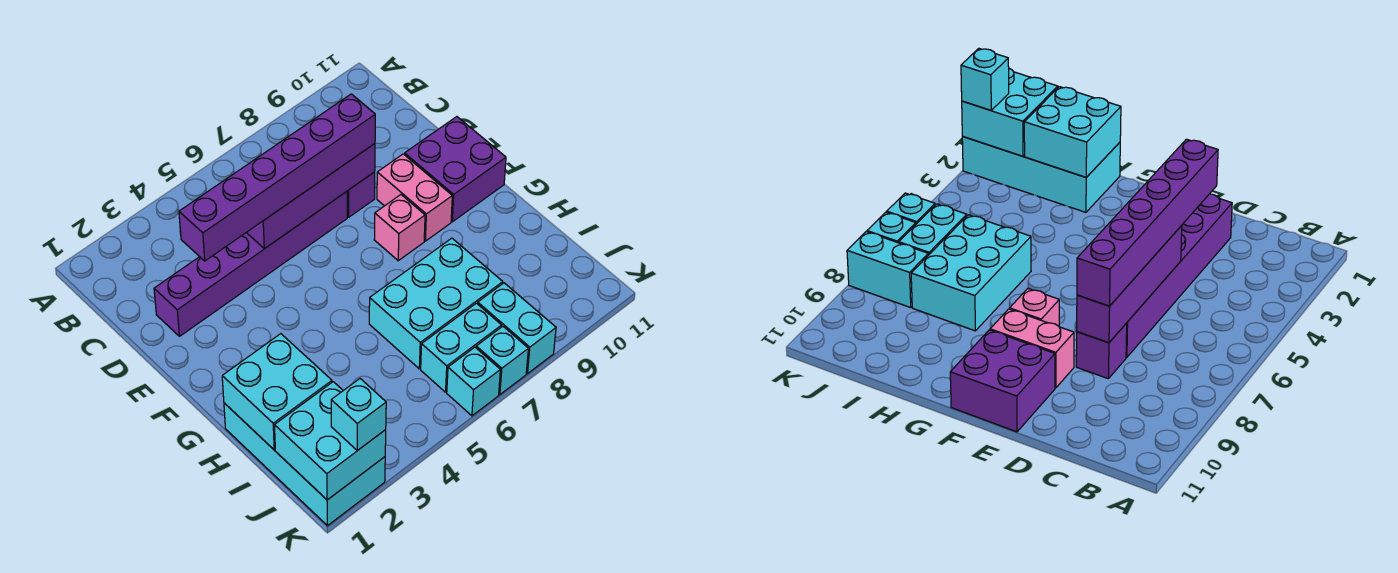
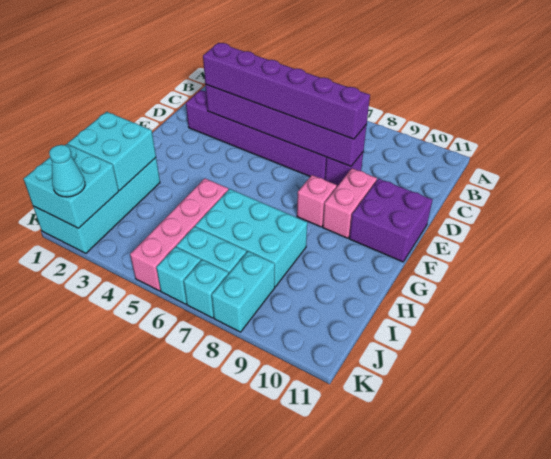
purple 1x4 brick [246,144,375,249] -> purple 1x6 brick [205,84,367,166]
none -> pink 1x4 brick [130,178,228,291]
cyan 1x1 brick [331,379,386,451] -> cyan 1x1 cone [49,145,85,197]

